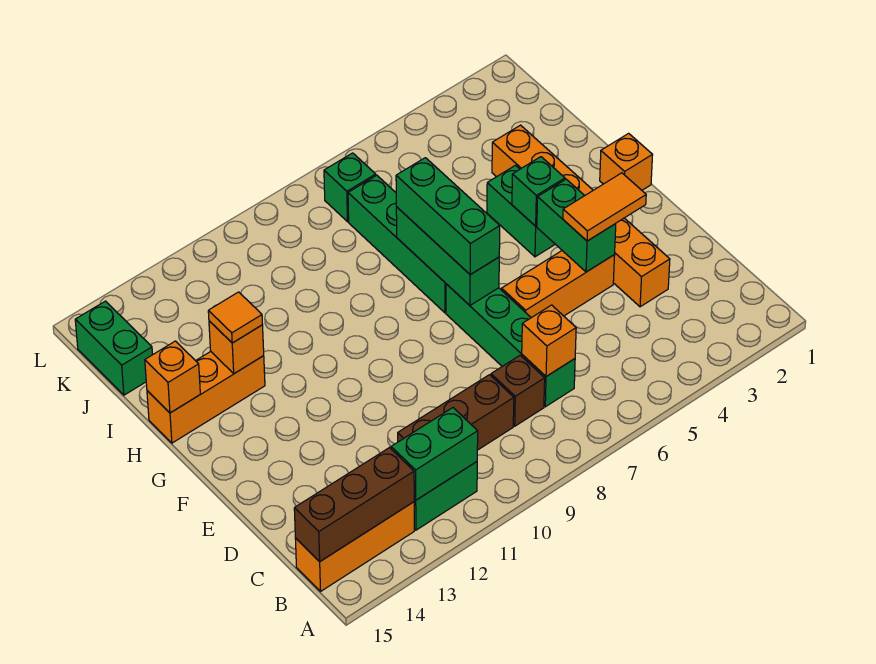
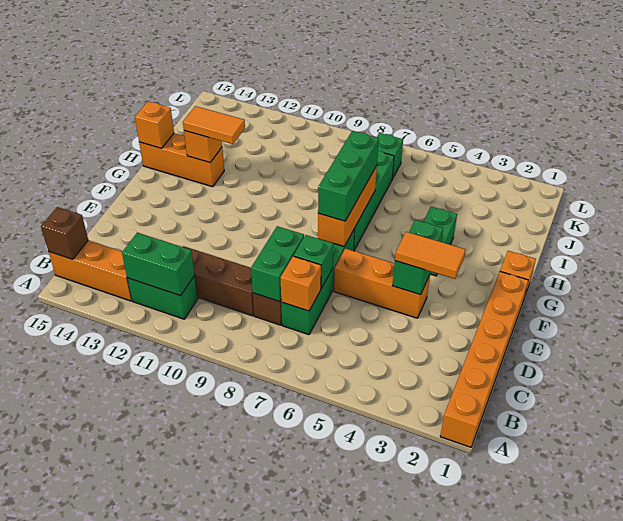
brown 1x3 brick [294,448,414,562] -> brown 1x1 brick [41,207,88,259]
orange 1x6 brick [492,125,670,307] -> orange 1x6 brick moved to [440,272,528,447]
green 1x3 brick [396,207,499,305] -> orange 1x3 brick [318,166,377,246]
green 1x1 brick [512,157,565,226] -> green 1x1 brick moved to [294,235,333,288]
orange 1x1 tile [208,292,263,343] -> orange 1x2 tile [183,106,245,144]
green 1x2 brick [75,301,153,395] -> green 1x2 brick moved to [251,226,304,302]

